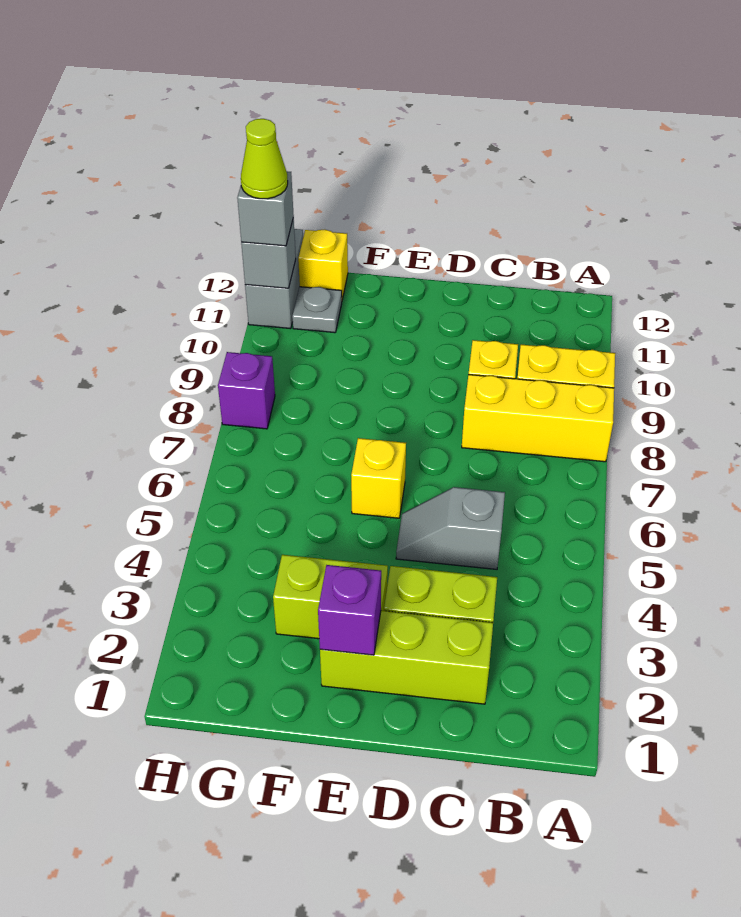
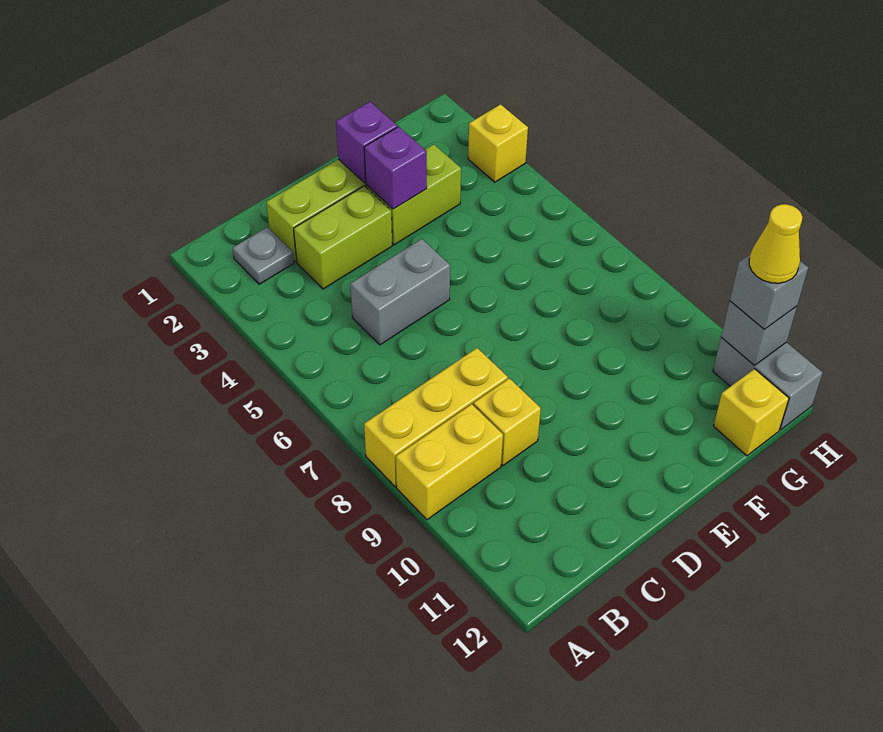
grey 1x2 slope [396,487,505,569] -> grey 1x2 brick [350,239,450,345]
yellow 1x1 brick [351,438,406,518] -> yellow 1x1 brick moved to [468,104,528,182]
grey 1x1 plate [292,287,342,333] -> grey 1x1 plate moved to [233,227,294,284]
purple 1x1 brick [218,352,275,429] -> purple 1x1 brick moved to [364,127,427,209]
lime 1x1 cone [241,119,288,199] -> yellow 1x1 cone [749,204,802,283]

